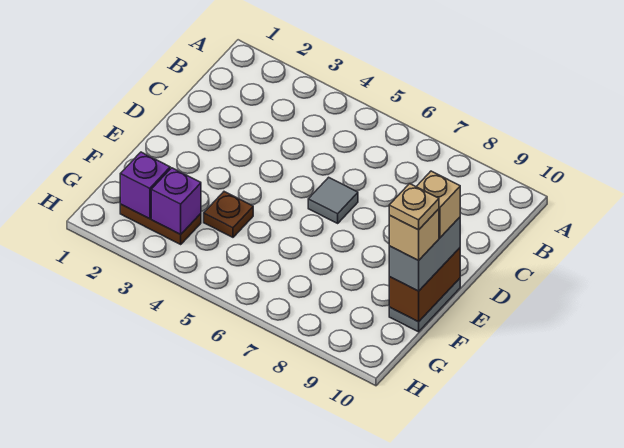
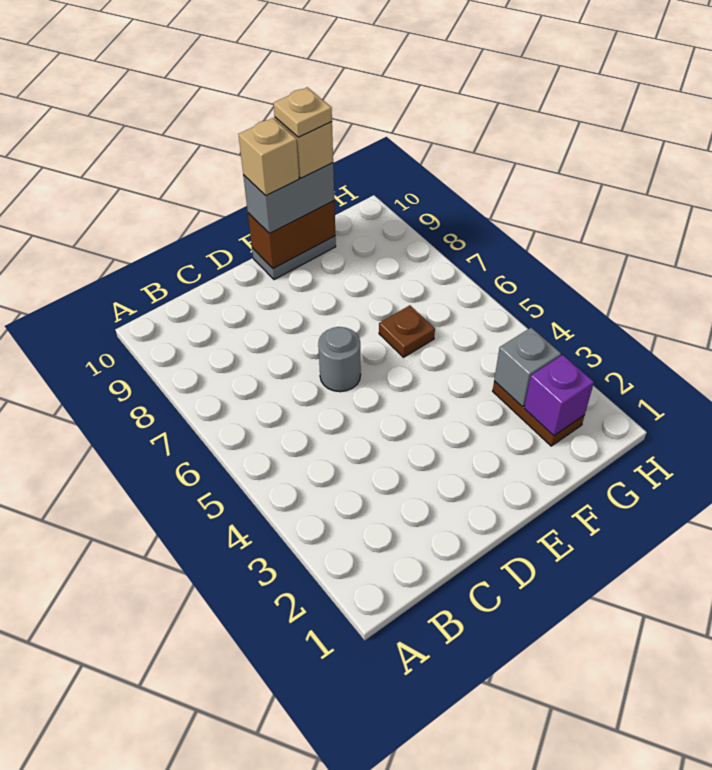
grey 1x1 tile [308,177,358,223] -> grey 1x1 round brick [318,327,361,392]
brown 1x1 plate [204,192,253,237] -> brown 1x1 plate moved to [379,305,435,357]
purple 1x1 brick [151,168,201,234] -> grey 1x1 brick [494,327,561,407]

